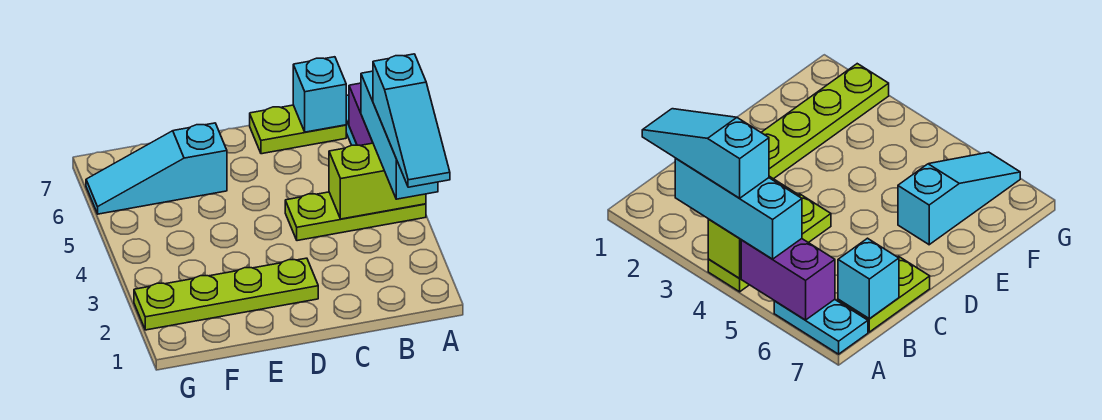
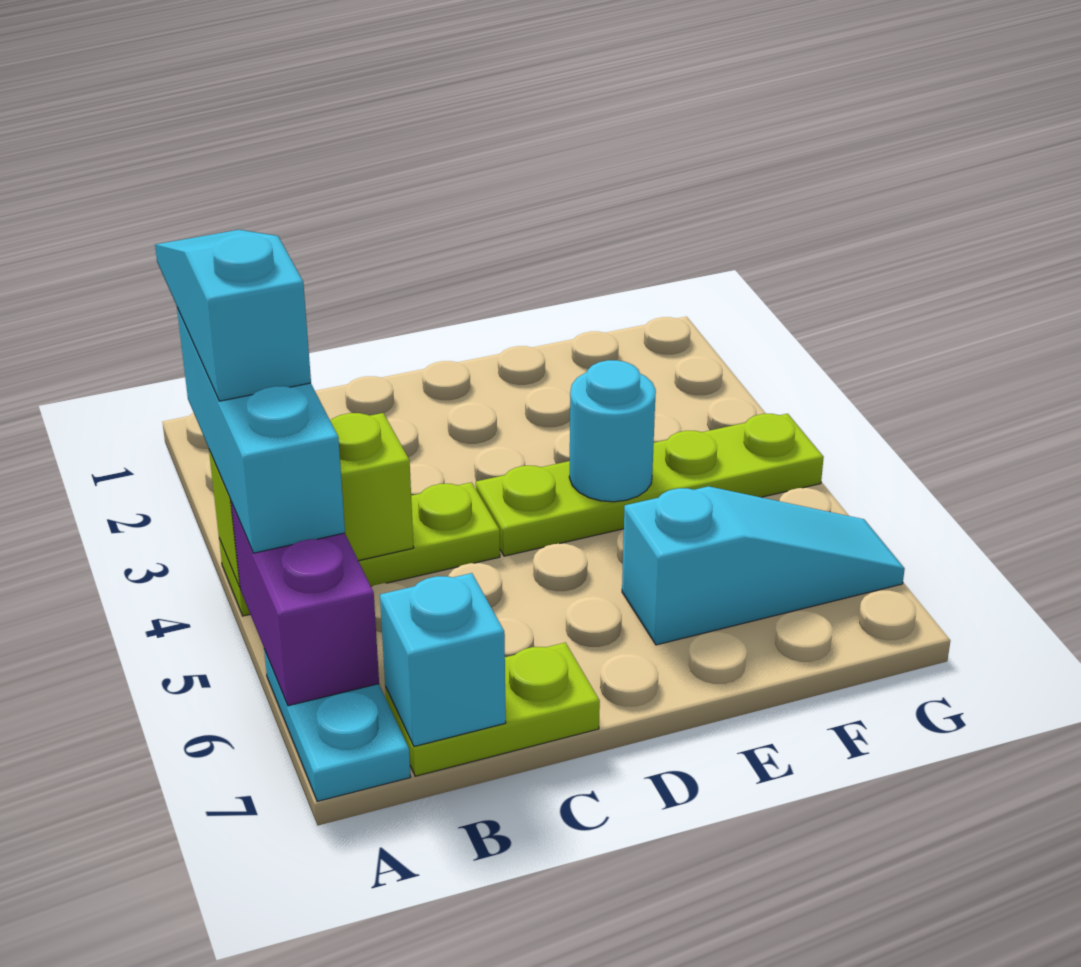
lime 1x4 plate [134,258,318,330] -> lime 1x4 plate moved to [476,414,824,556]
none -> cyan 1x1 round brick [569,360,656,502]

